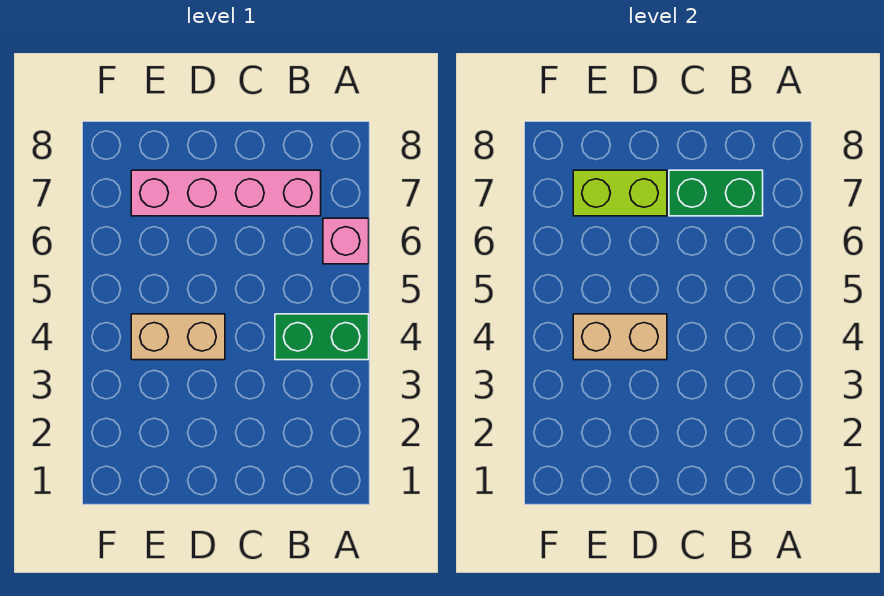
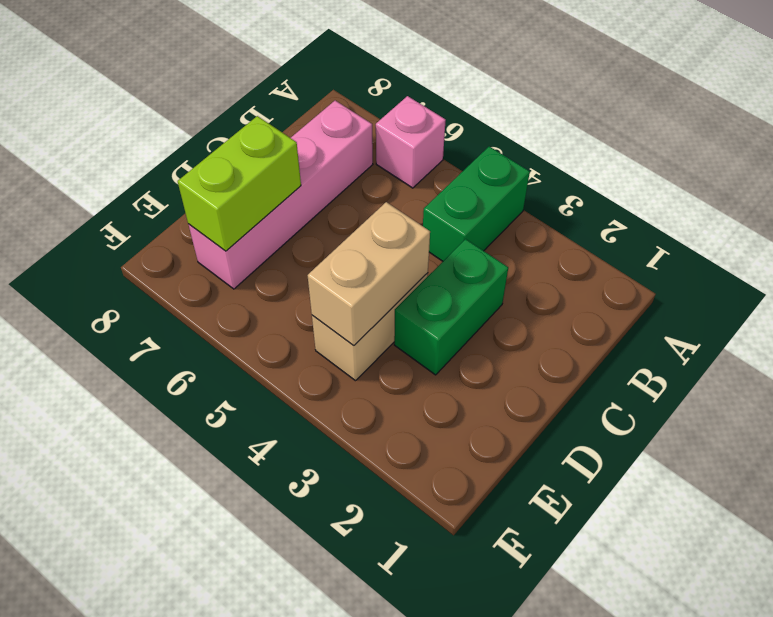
green 1x2 brick [669,170,763,216] -> green 1x2 brick moved to [394,239,508,375]

